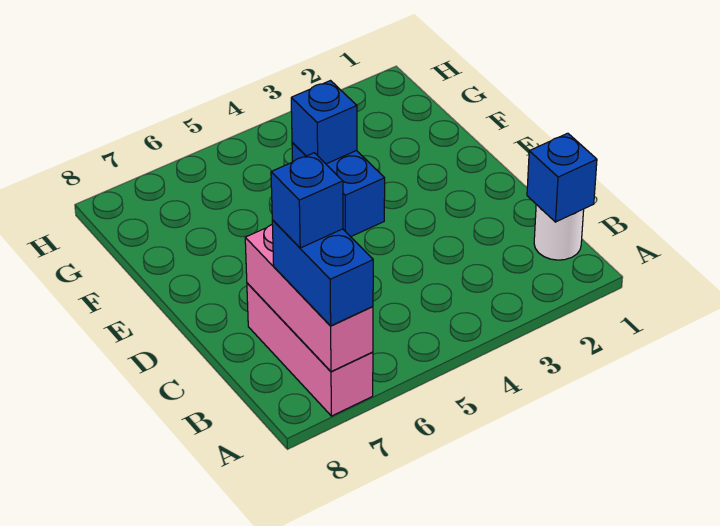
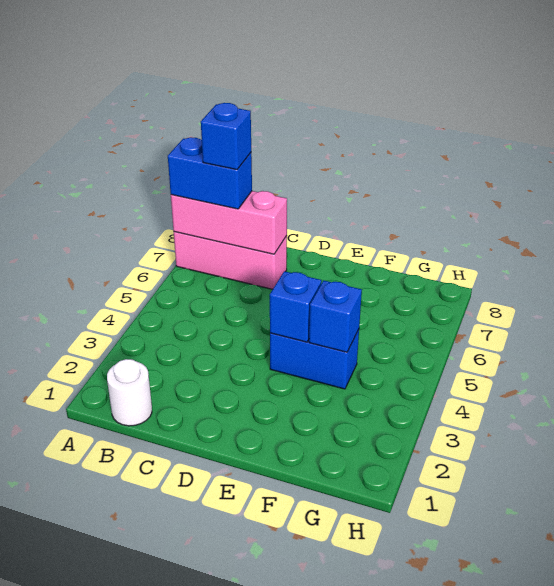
blue 1x1 brick [527,133,597,222] -> blue 1x1 brick moved to [270,271,322,342]

